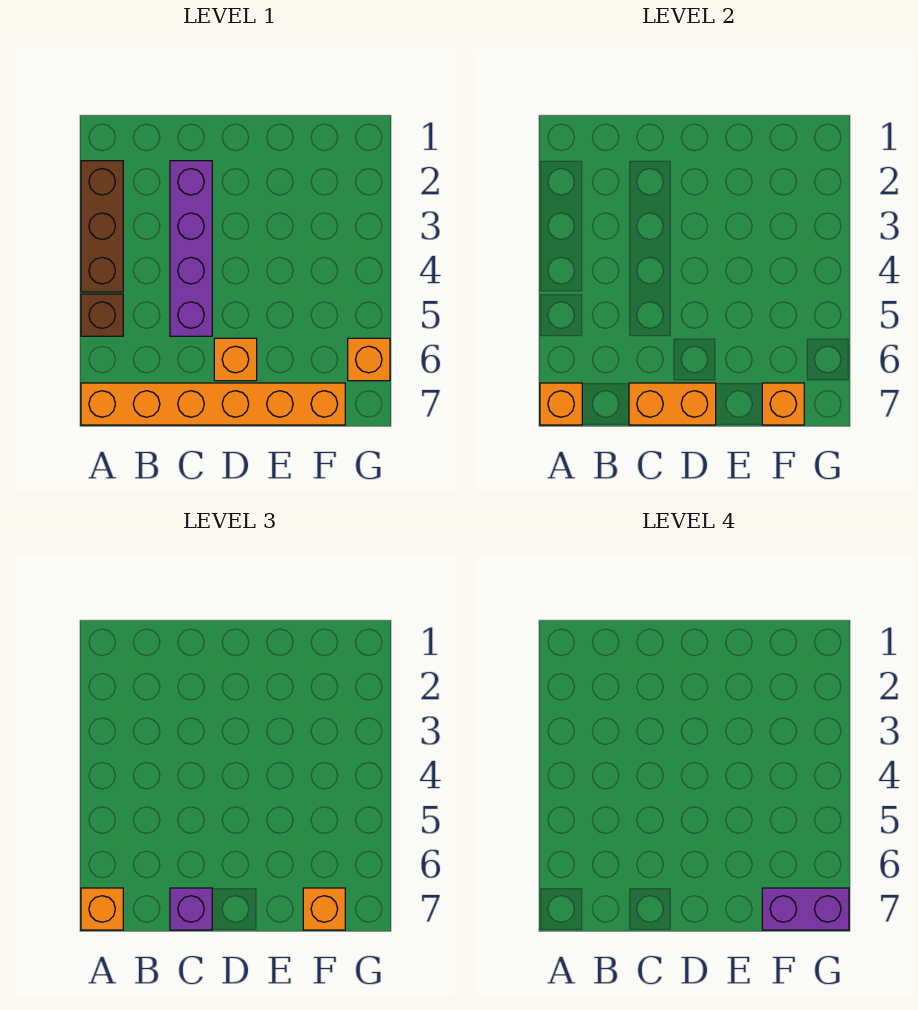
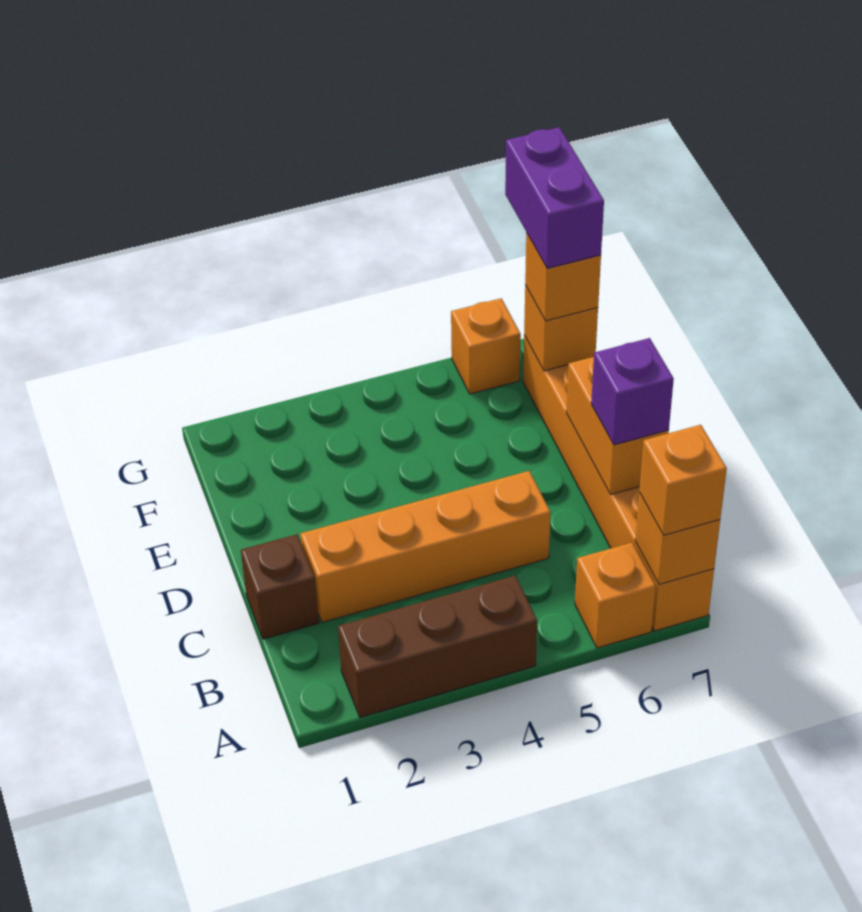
brown 1x1 brick [81,294,123,336] -> brown 1x1 brick moved to [241,534,319,639]
purple 1x4 brick [170,161,212,336] -> orange 1x4 brick [300,471,550,622]
orange 1x1 brick [214,338,257,381] -> orange 1x1 brick moved to [575,543,656,648]

